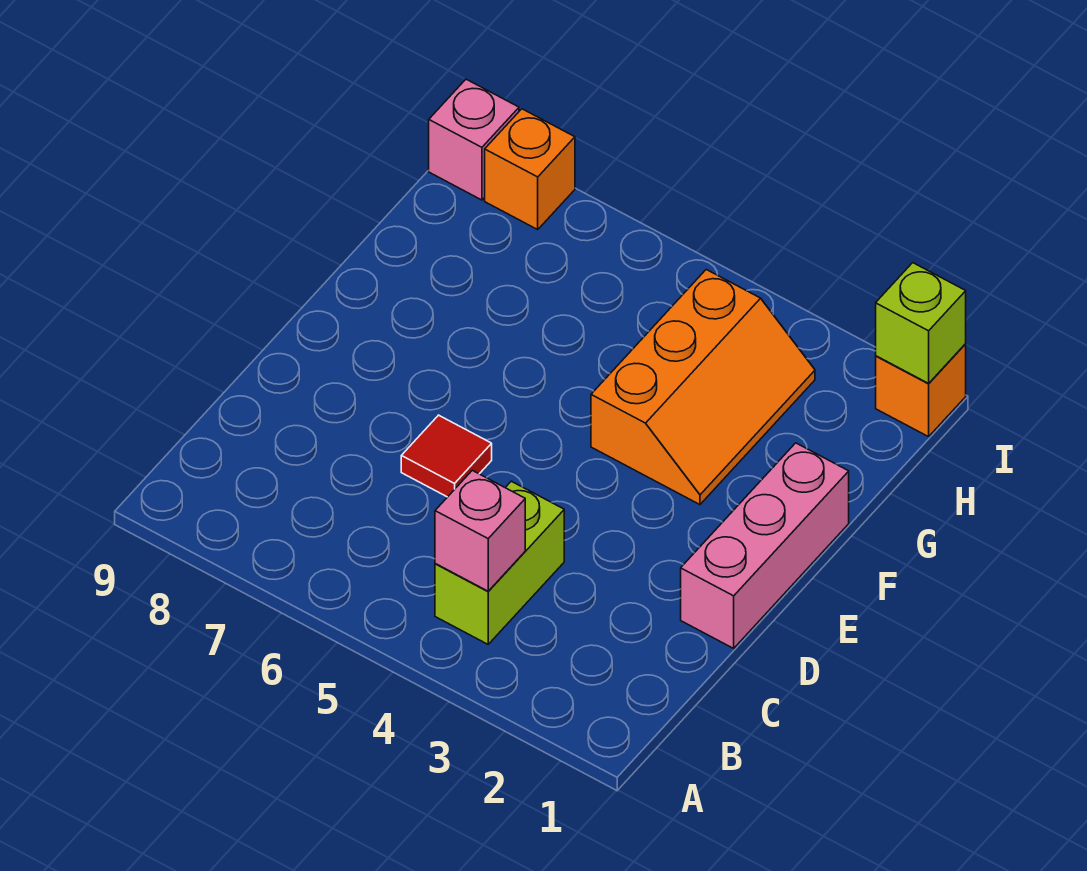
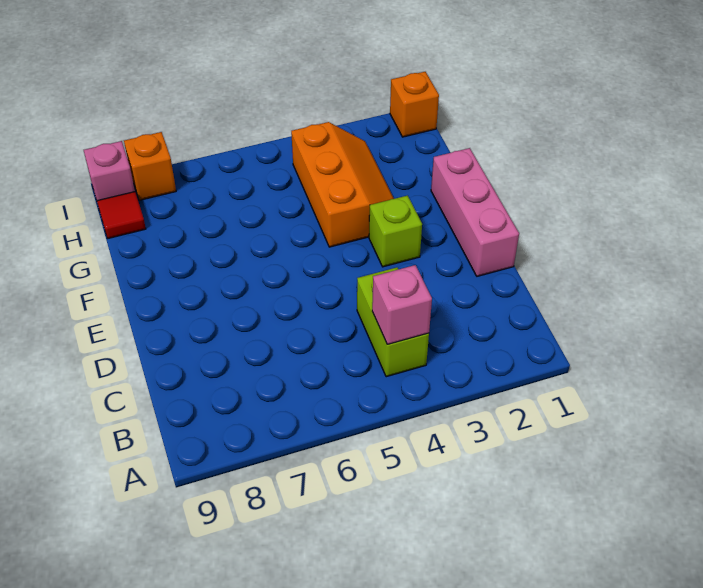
red 1x1 tile [401,415,492,497] -> red 1x1 tile moved to [97,192,146,239]
lime 1x1 brick [876,263,966,383] -> lime 1x1 brick moved to [369,196,422,267]

